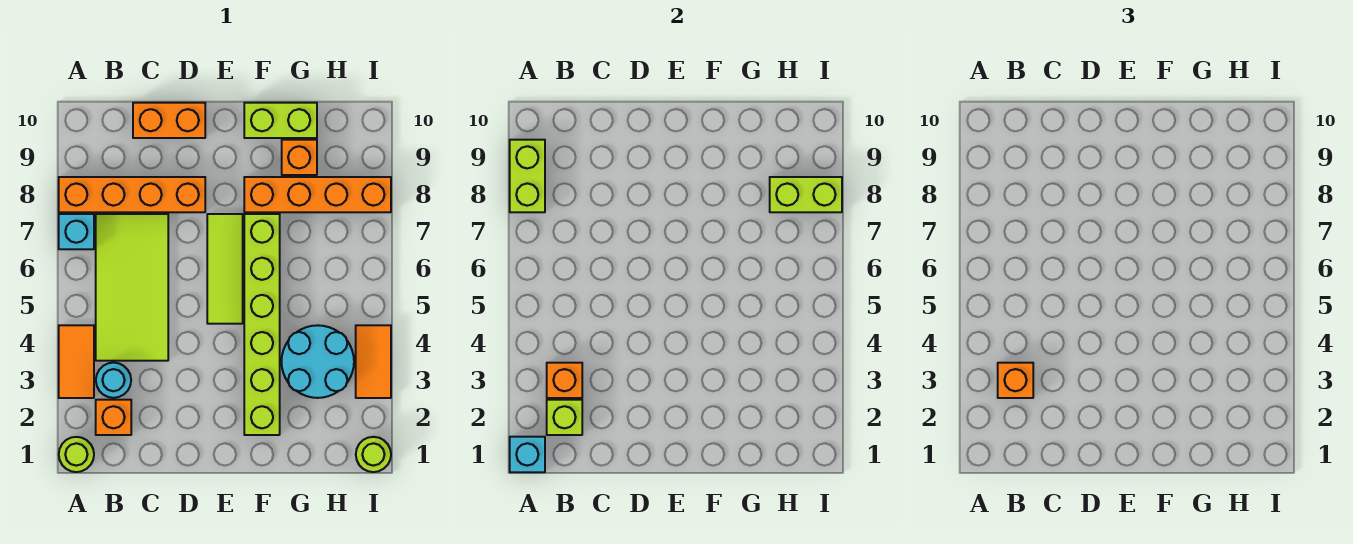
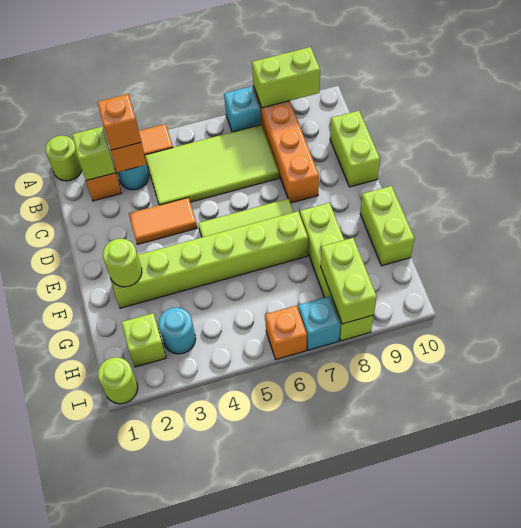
cyan 1x1 brick [510,437,545,472] -> cyan 1x1 brick moved to [298,296,340,350]
orange 1x2 brick [133,103,205,138] -> lime 1x2 brick [330,111,380,187]
none -> lime 1x1 round brick [103,239,142,287]
orange 1x4 brick [244,177,391,212] -> lime 1x4 brick [300,203,374,341]
cyan 2x2 round brick [282,325,354,398] -> cyan 1x1 round brick [159,307,196,354]
orange 1x1 brick [282,140,317,175] -> orange 1x1 brick moved to [265,306,307,359]
none -> lime 1x1 brick [122,313,166,367]
orange 1x2 tile [356,325,391,398] -> orange 1x2 tile moved to [129,198,197,245]

